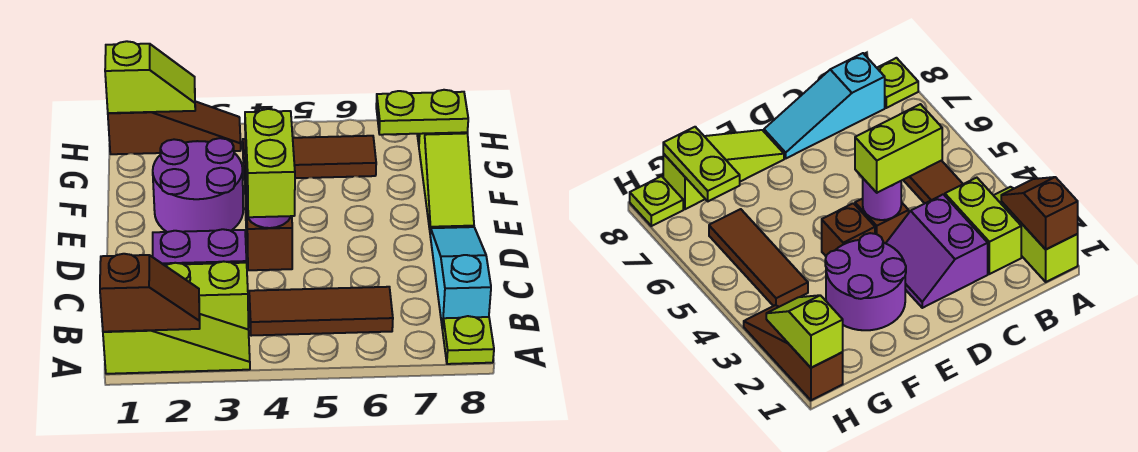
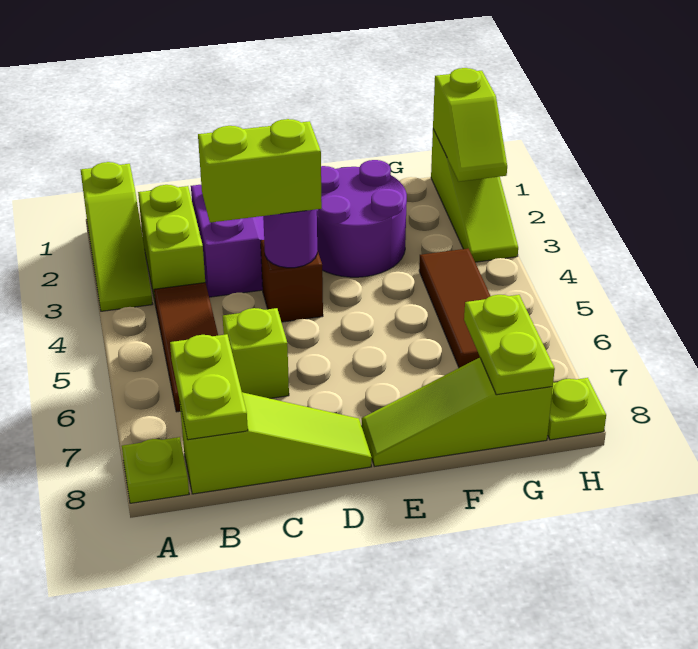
brown 1x2 slope [100,254,200,332] -> none
none -> lime 1x2 plate [170,334,248,440]
cyan 1x3 slope [430,227,491,329] -> lime 1x3 slope [180,392,372,494]
none -> lime 1x1 brick [223,308,289,398]
brown 1x1 brick [822,203,875,256] -> none
brown 1x3 slope [108,101,241,154] -> lime 1x3 slope [431,129,518,262]

